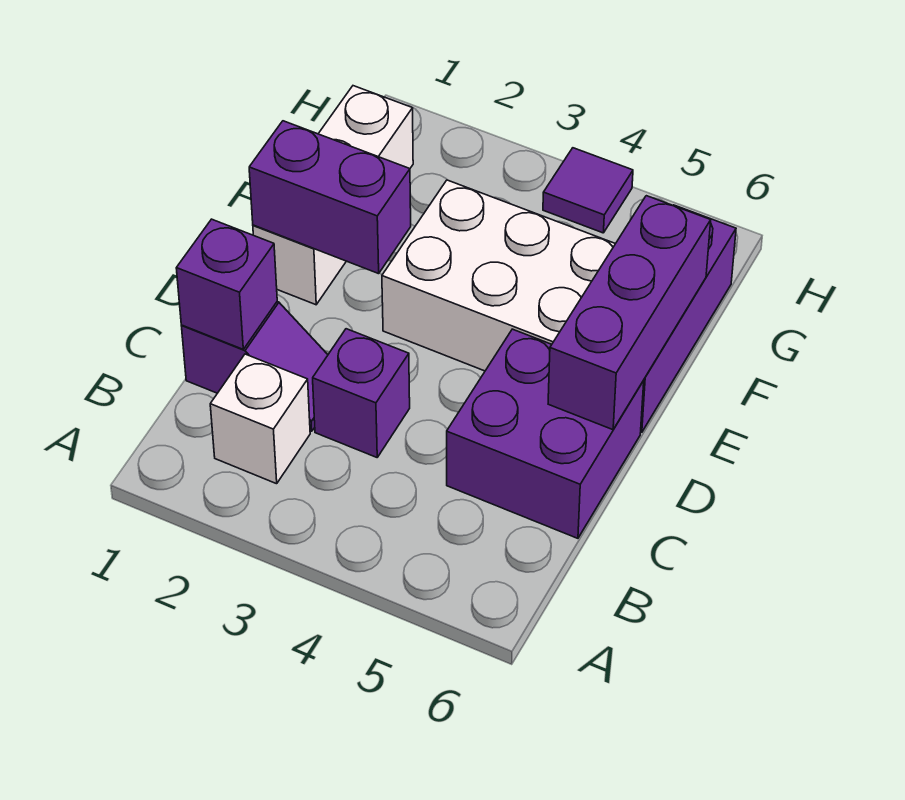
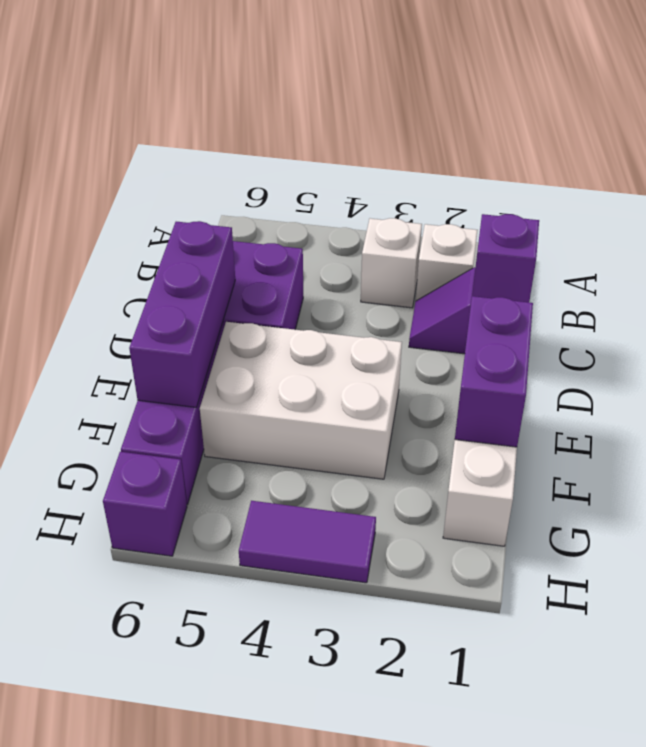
none -> white 1x1 brick [361,218,422,308]
purple 1x1 brick [313,329,410,457] -> purple 1x1 brick moved to [103,452,187,556]
purple 1x2 brick [249,121,411,274] -> purple 1x2 brick turned to [455,296,533,447]
purple 1x1 tile [543,148,633,233] -> purple 1x2 tile [239,501,376,583]

